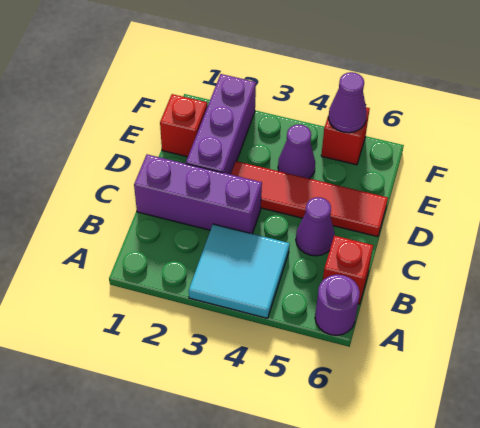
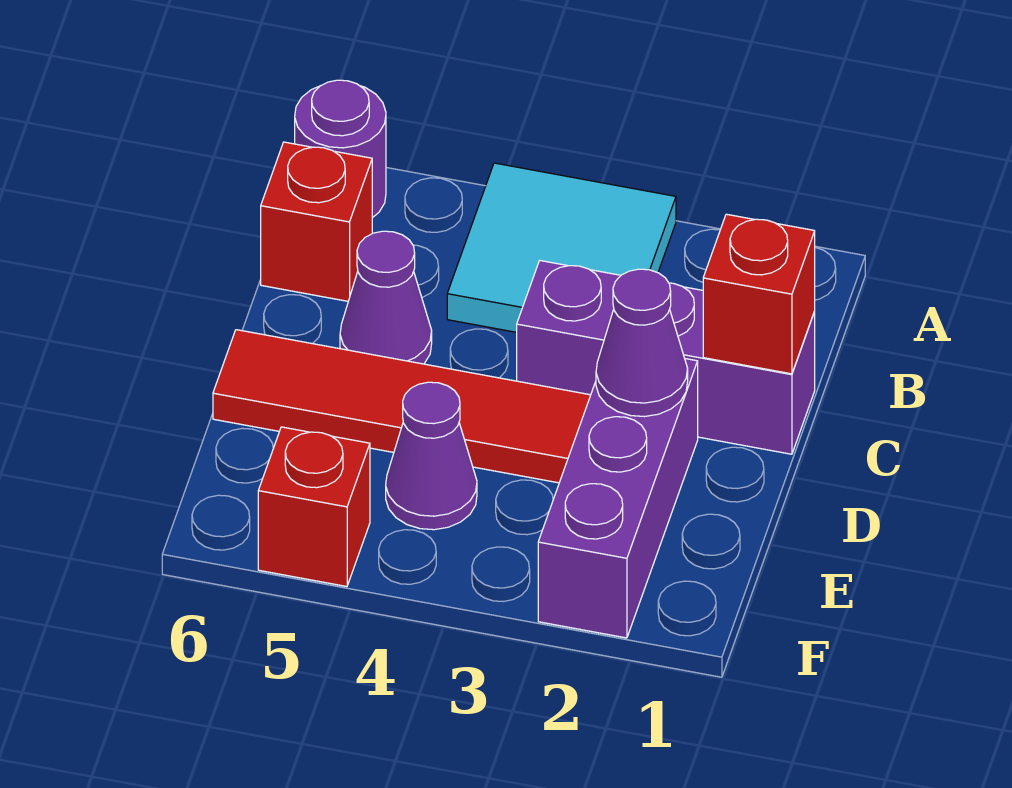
red 1x1 brick [160,94,207,157] -> red 1x1 brick moved to [703,214,815,374]
purple 1x1 cone [328,72,367,133] -> purple 1x1 cone moved to [596,269,688,417]

